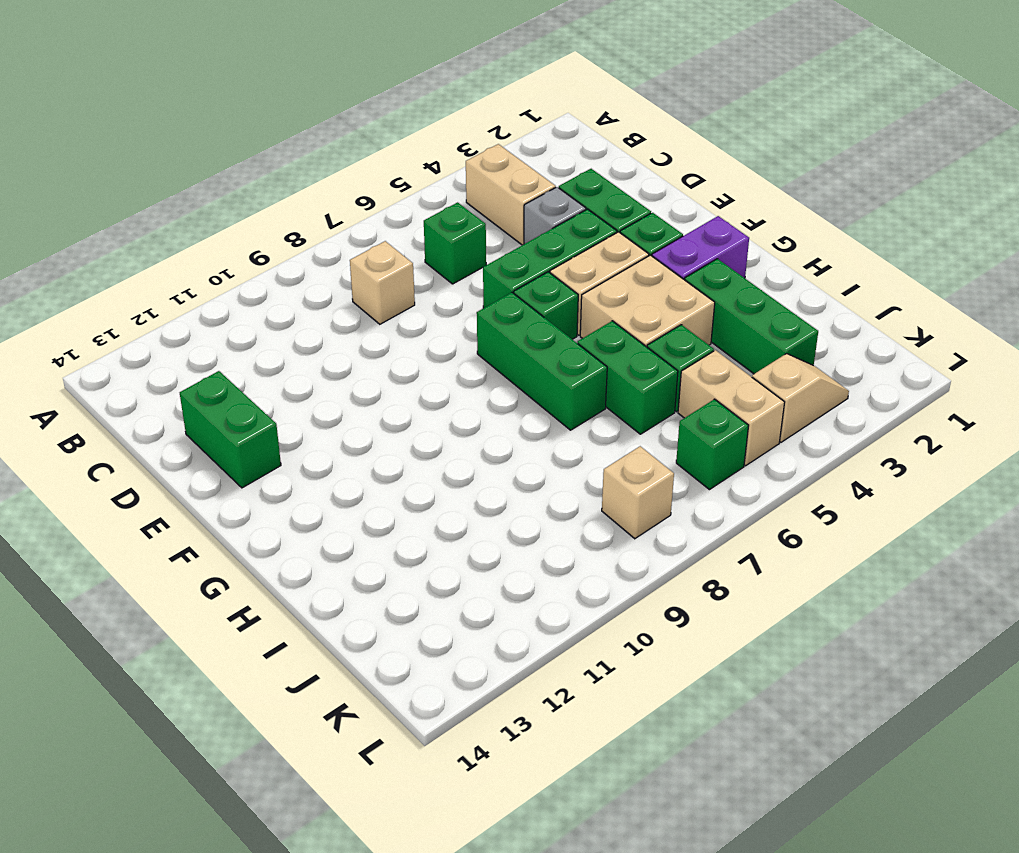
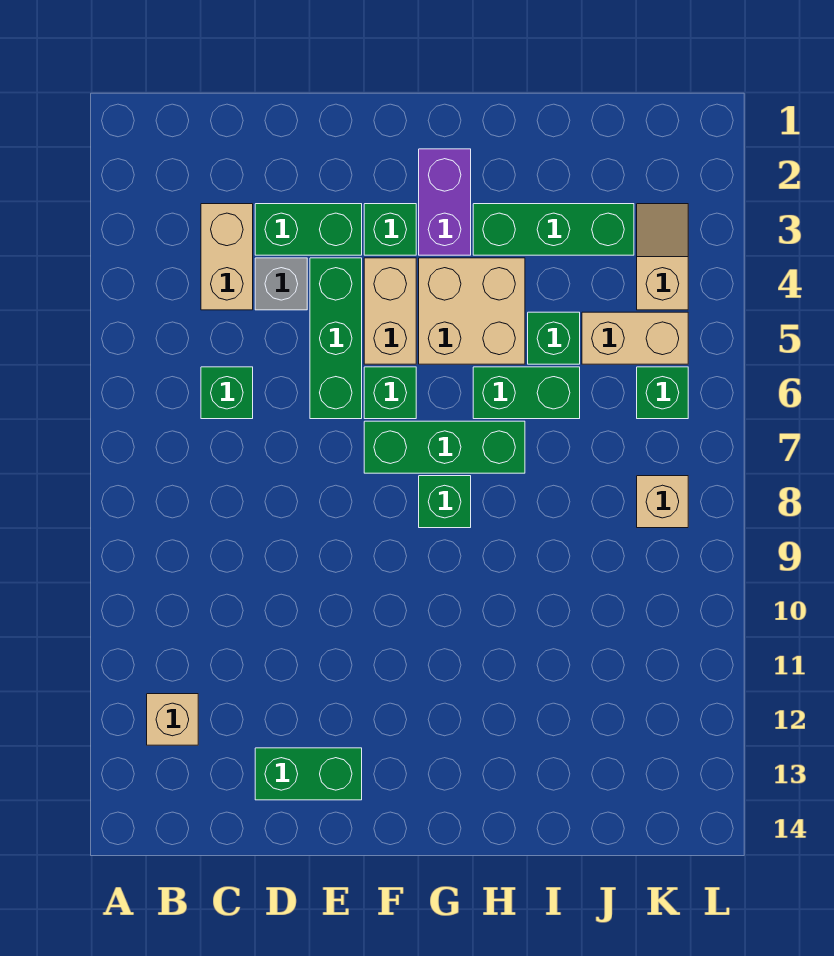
tan 1x2 brick [466,144,556,245] -> tan 1x2 brick turned to [201,204,253,310]
tan 1x1 brick [350,241,415,324] -> tan 1x1 brick moved to [147,694,198,745]
none -> green 1x1 brick [419,476,471,528]

